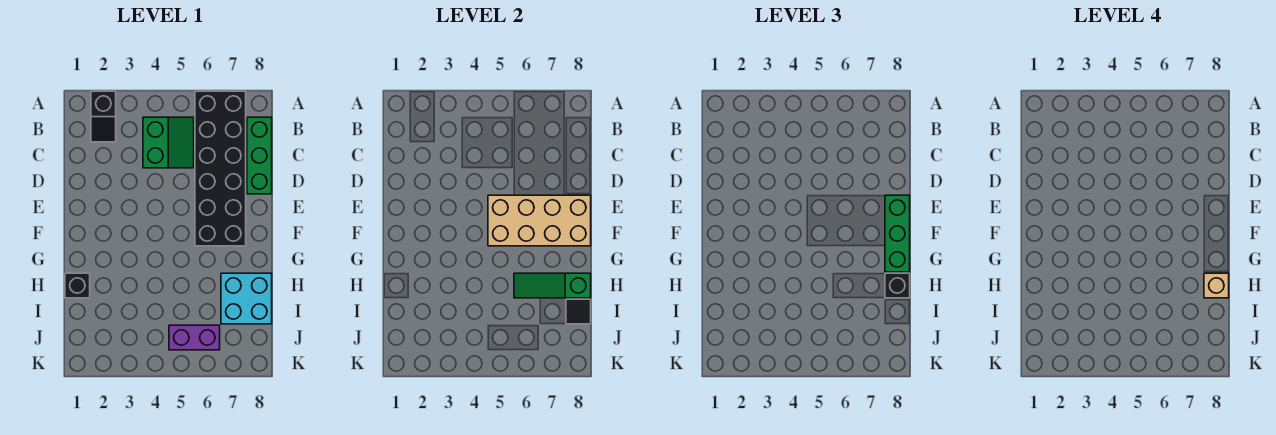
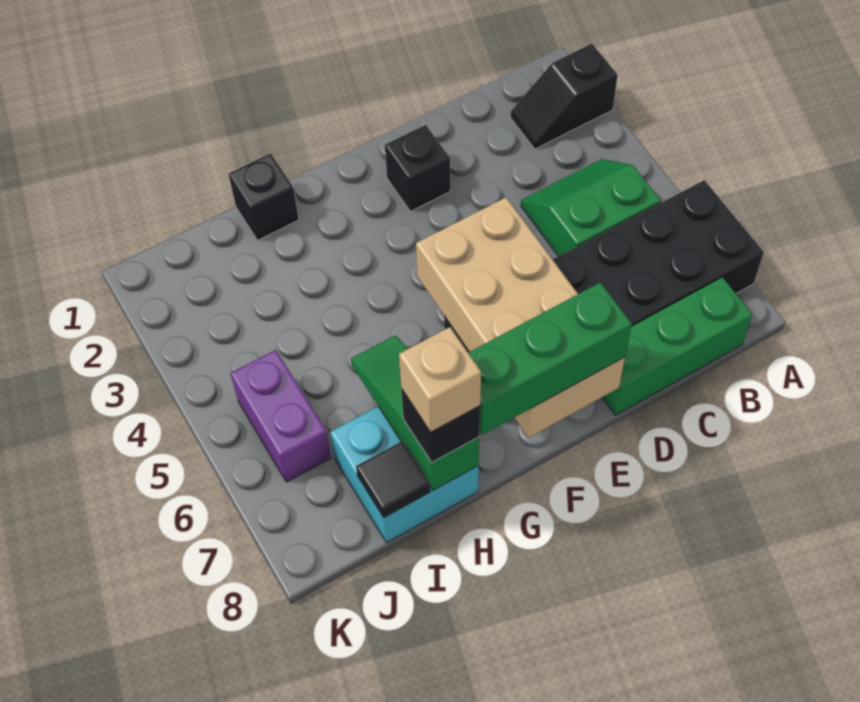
green 2x2 slope [143,117,194,168] -> green 2x2 slope turned to [521,159,661,256]
none -> black 1x1 brick [385,125,450,211]

